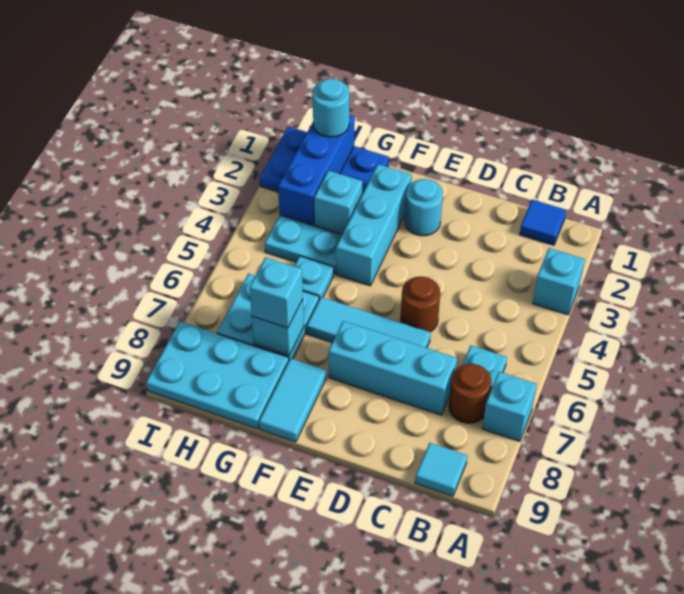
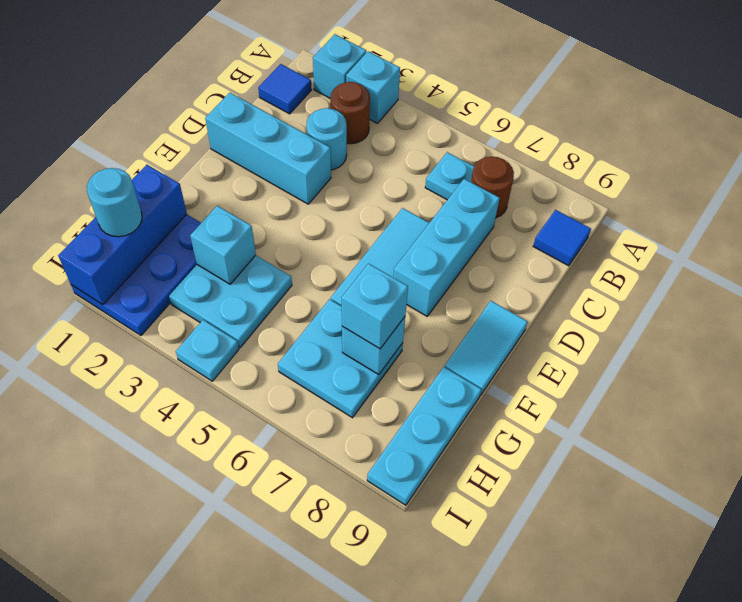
cyan 1x1 brick [482,372,537,441] -> cyan 1x1 brick moved to [313,34,366,99]
cyan 1x1 tile [415,443,467,496] -> blue 1x1 tile [533,210,591,266]
brown 1x1 round brick [401,276,440,332] -> brown 1x1 round brick moved to [331,82,370,144]
cyan 1x1 round brick [405,179,443,236] -> cyan 1x1 round brick moved to [306,108,347,170]
cyan 1x3 brick [336,164,412,286] -> cyan 1x3 brick moved to [205,93,331,204]
cyan 1x2 tile [259,358,326,442] -> cyan 1x2 tile turned to [445,301,528,395]
cyan 1x1 plate [294,256,334,299] -> cyan 1x1 plate moved to [176,320,239,381]
cyan 2x3 plate [146,322,289,429] -> cyan 1x3 plate [367,367,481,505]
blue 1x3 brick [278,115,355,225] -> blue 1x3 brick turned to [58,165,187,305]

